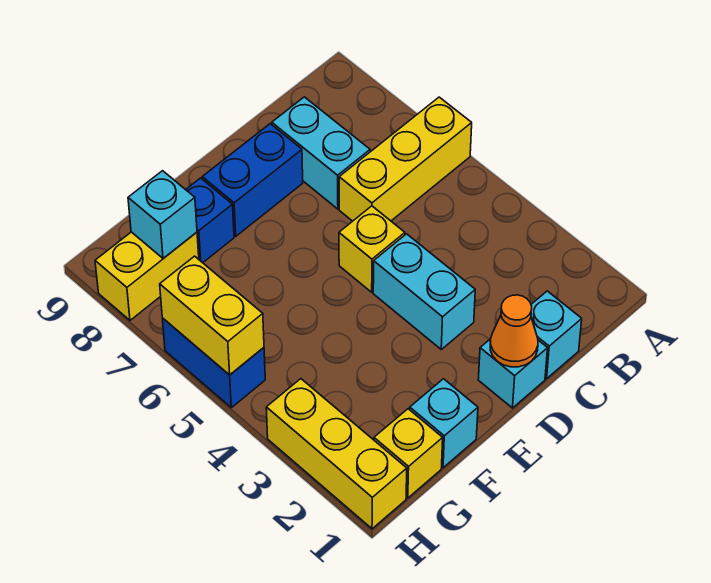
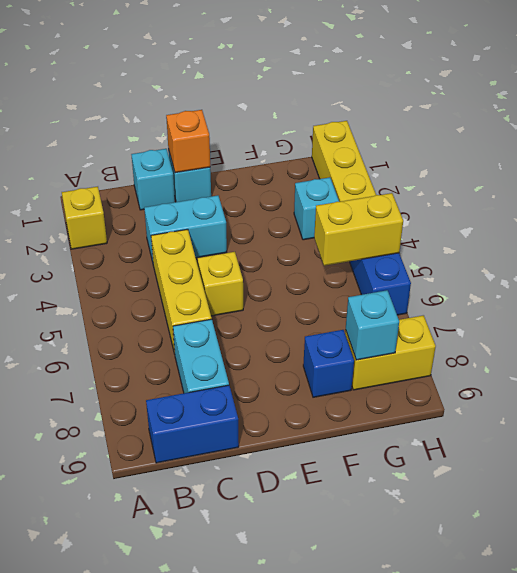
yellow 1x3 brick [339,97,472,221] -> yellow 1x3 brick turned to [151,229,212,353]
orange 1x1 cone [490,295,538,367] -> orange 1x1 brick [166,110,210,173]
cyan 1x2 brick [373,234,475,349] -> cyan 1x2 brick turned to [144,195,227,262]
blue 1x2 brick [202,124,303,236] -> blue 1x2 brick moved to [146,385,239,463]
cyan 1x1 brick [410,379,478,468] -> cyan 1x1 brick moved to [294,177,339,240]
yellow 1x1 brick [374,409,443,498] -> yellow 1x1 brick moved to [62,187,107,249]
yellow 1x2 brick [160,256,264,375] -> yellow 1x2 brick turned to [314,193,403,266]

